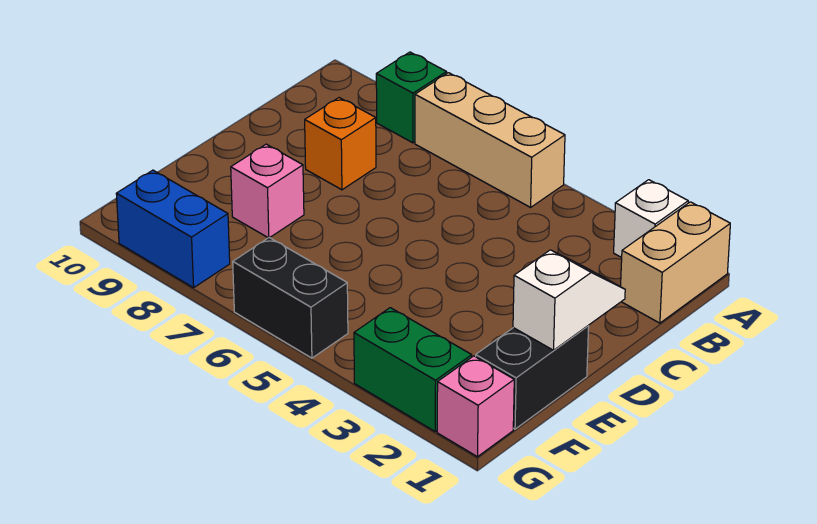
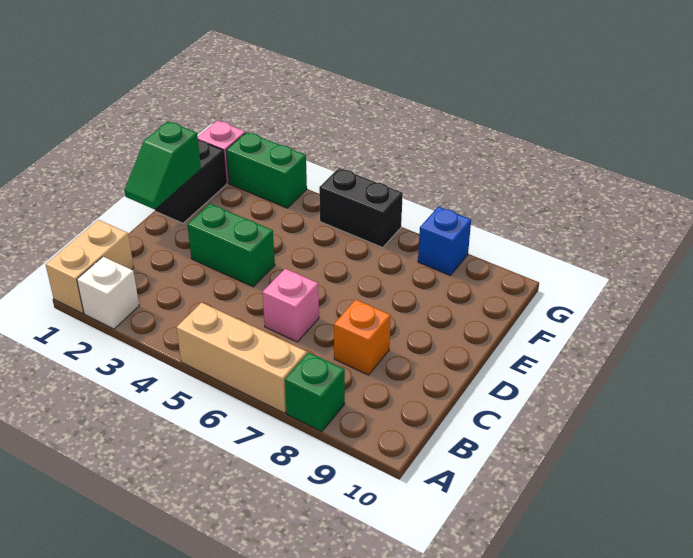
white 1x2 slope [513,250,625,350] -> green 1x2 slope [124,121,201,209]
none -> green 1x2 brick [187,204,275,287]
pink 1x1 brick [231,144,304,238] -> pink 1x1 brick moved to [262,269,319,342]
blue 1x2 brick [116,170,230,288] -> blue 1x1 brick [418,207,471,275]

